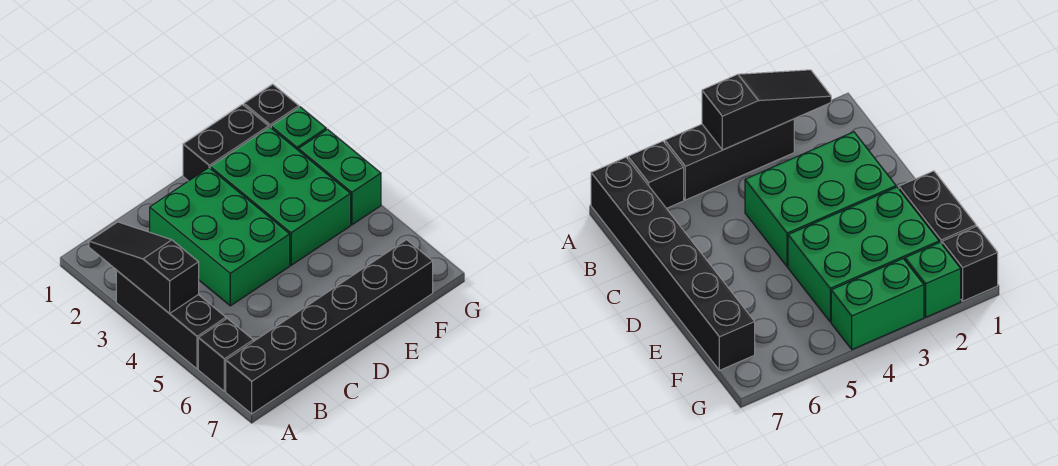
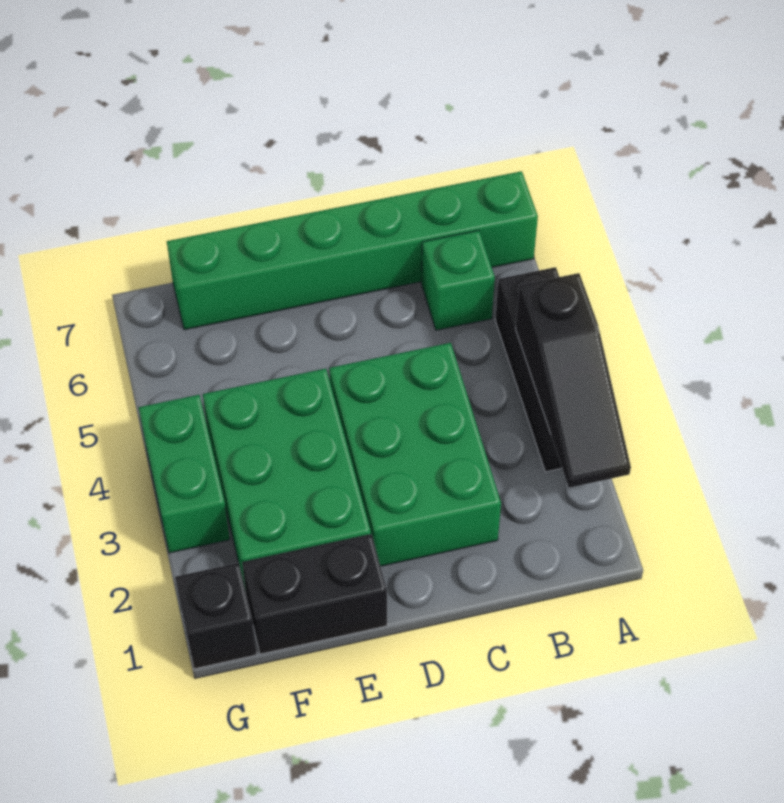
black 1x1 brick [198,318,253,391] -> none
black 1x6 brick [226,240,433,414] -> green 1x6 brick [167,171,538,330]
green 1x1 brick [271,107,326,151] -> green 1x1 brick moved to [421,230,495,330]

